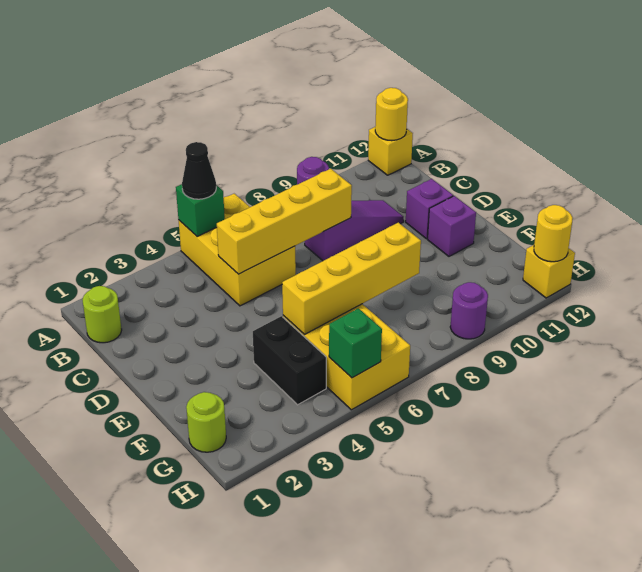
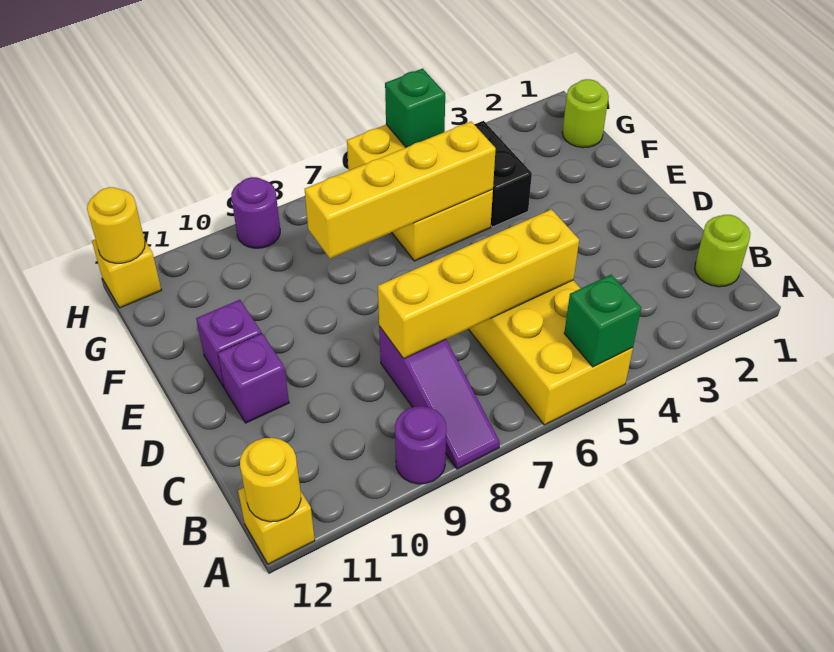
black 1x1 cone [182,142,216,199] -> none
purple 1x3 slope [305,200,403,261] -> purple 1x3 slope turned to [379,326,500,469]

